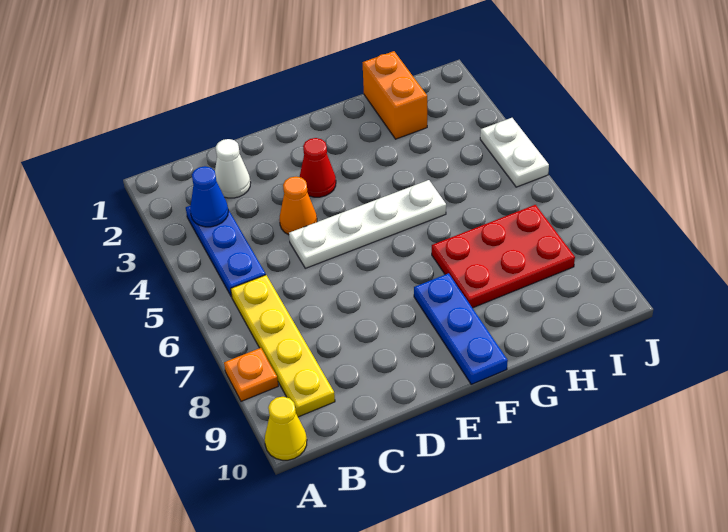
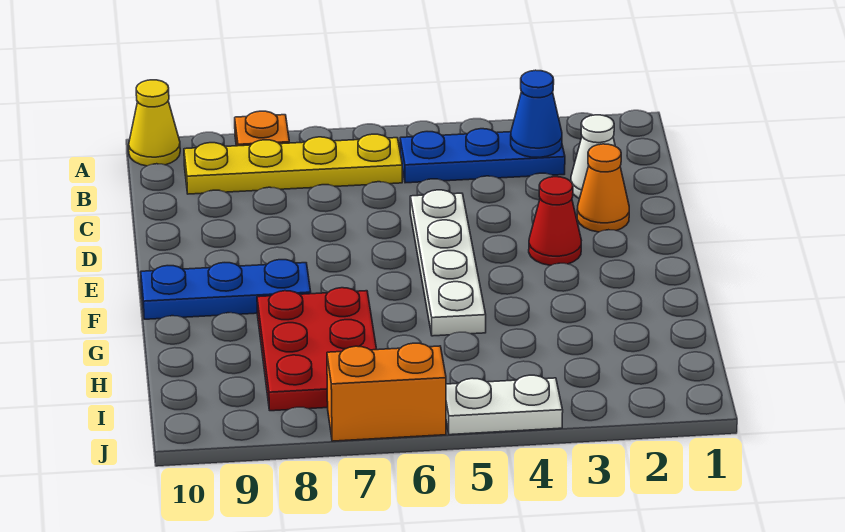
orange 1x1 cone [279,177,317,235] -> orange 1x1 cone moved to [577,144,629,232]
orange 1x2 brick [363,51,427,139] -> orange 1x2 brick moved to [327,343,446,441]

